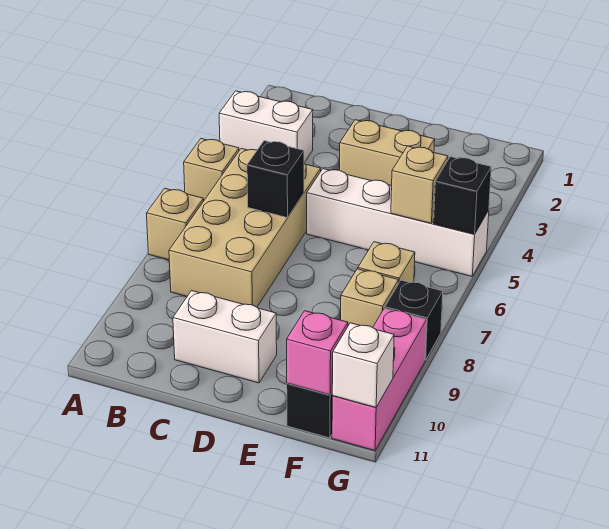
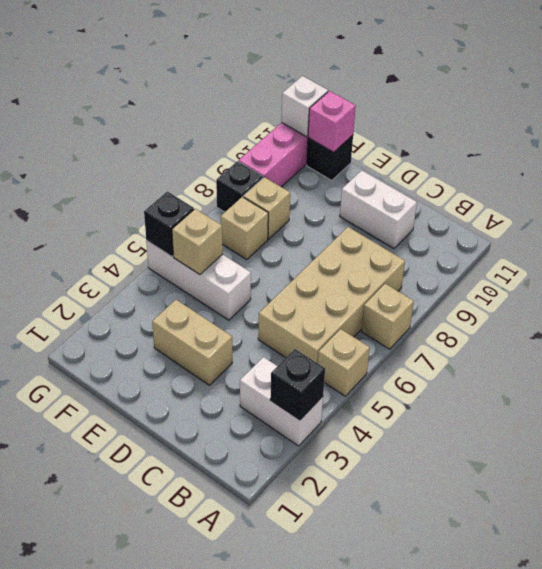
black 1x1 brick [247,141,304,218] -> black 1x1 brick moved to [270,349,325,420]
white 1x4 brick [307,169,489,276] -> white 1x3 brick [146,241,251,320]

